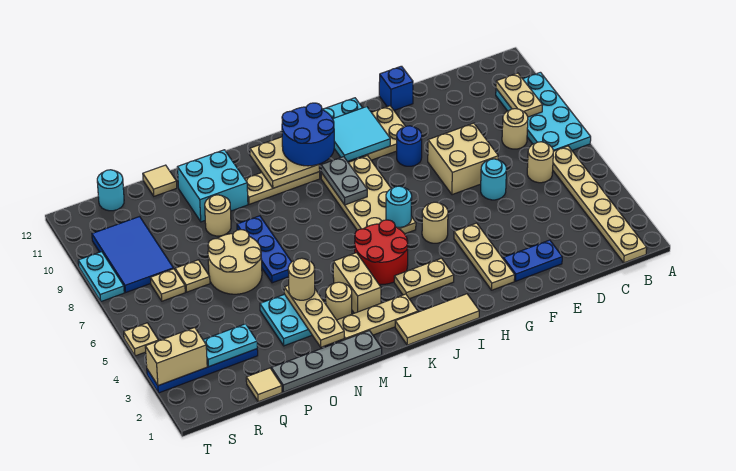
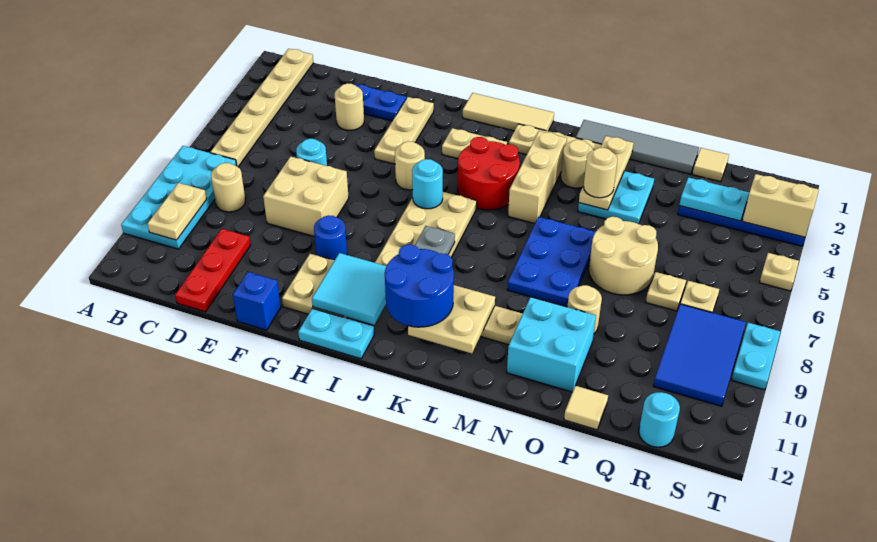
tan 1x1 round brick [527,142,553,183] -> tan 1x1 round brick moved to [334,83,364,130]
none -> red 1x3 plate [175,229,251,312]
tan 1x2 brick [333,253,381,313] -> tan 1x3 brick [508,131,567,223]
grey 1x4 plate [271,331,382,392] -> grey 1x4 tile [576,120,699,174]
blue 1x3 plate [237,216,291,283] -> blue 2x3 plate [507,217,595,307]

